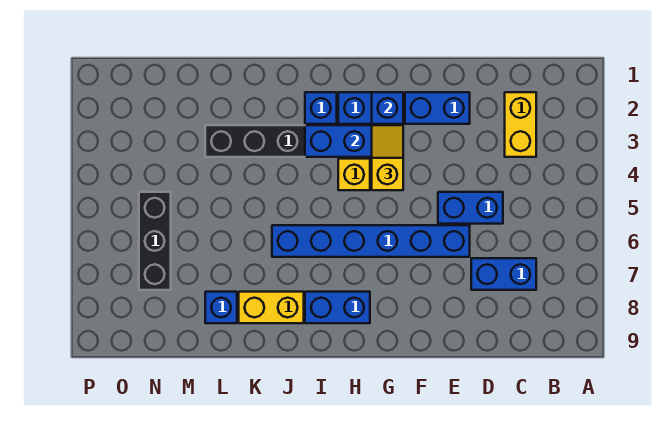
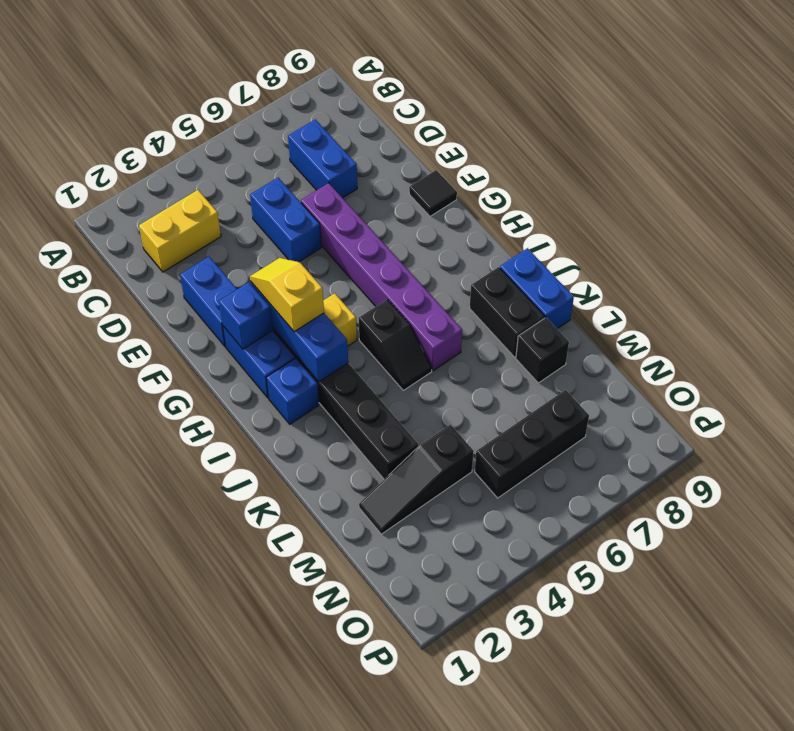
blue 1x6 brick [272,225,470,257] -> purple 1x6 brick [301,183,462,371]
none -> black 1x1 tile [409,170,457,216]
yellow 1x2 slope [372,125,403,190] -> yellow 1x2 slope turned to [250,258,324,332]
blue 1x2 brick [305,292,370,323] -> blue 1x2 brick moved to [500,248,574,329]
none -> black 1x2 slope [359,299,432,390]
yellow 1x2 brick [239,292,304,323] -> black 1x2 brick [470,267,545,357]
blue 1x1 brick [205,292,237,323] -> black 1x1 brick [516,318,569,383]
none -> black 1x3 slope [359,425,474,534]

